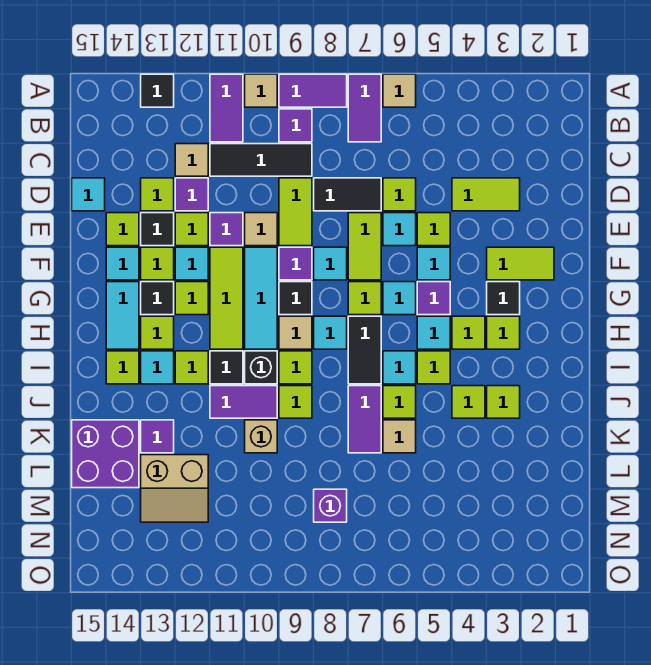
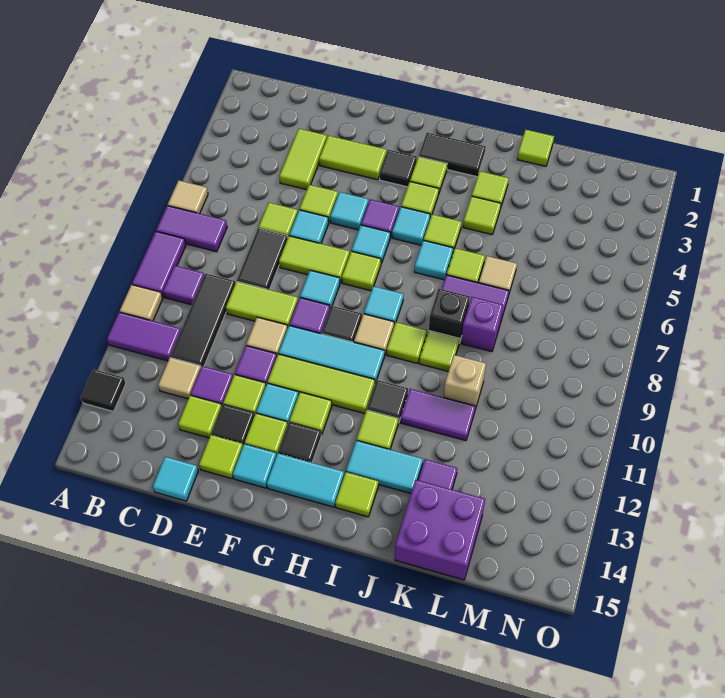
lime 1x2 tile [487,247,554,280] -> lime 1x2 tile turned to [319,136,387,180]
black 1x2 tile [348,316,381,384] -> black 1x2 tile moved to [419,133,486,177]
lime 1x1 tile [141,316,174,349] -> lime 1x1 tile moved to [517,130,554,166]
black 1x1 brick [245,351,277,384] -> black 1x1 brick moved to [429,289,470,343]
cyan 1x1 tile [141,351,174,384] -> cyan 1x2 tile [346,440,423,493]
purple 1x2 tile [210,386,277,418] -> purple 1x2 tile turned to [400,389,476,441]
tan 2x2 slope [141,455,208,522] -> none
purple 1x1 brick [314,489,347,522] -> purple 1x1 brick moved to [461,297,503,352]

